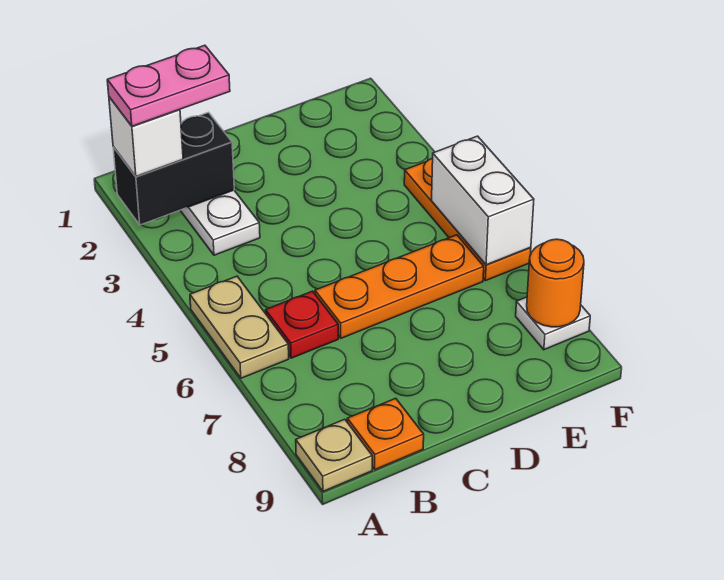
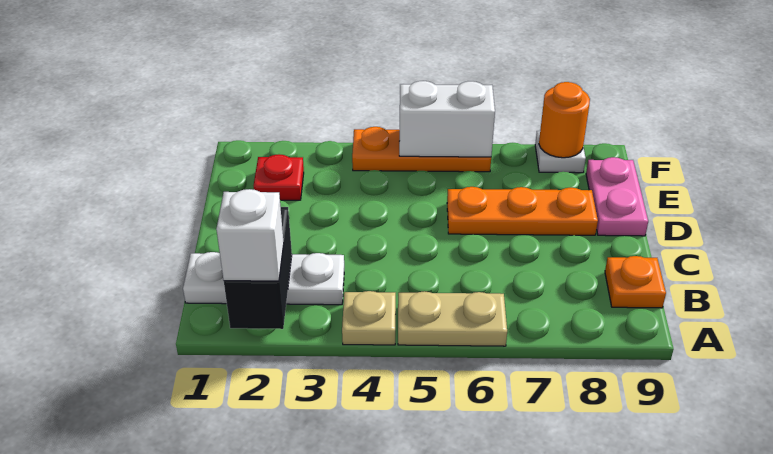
pink 1x2 plate [107,45,230,126] -> pink 1x2 plate moved to [586,157,648,236]
tan 1x1 plate [296,419,372,491] -> tan 1x1 plate moved to [342,291,396,345]
red 1x1 plate [266,291,338,358] -> red 1x1 plate moved to [254,154,304,200]
orange 1x3 plate [315,235,484,338] -> orange 1x3 plate turned to [447,187,598,235]

